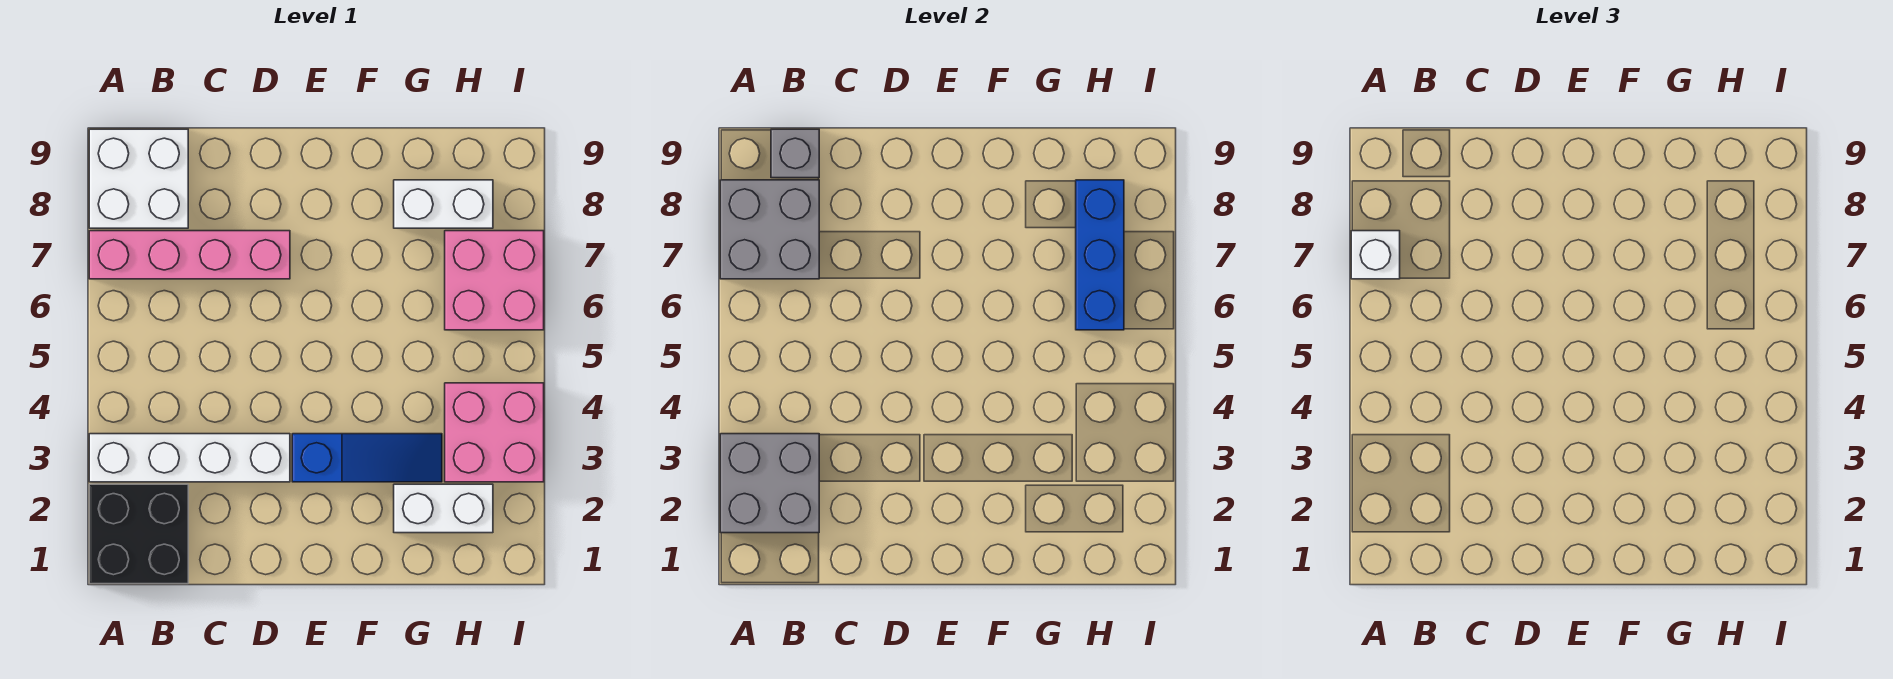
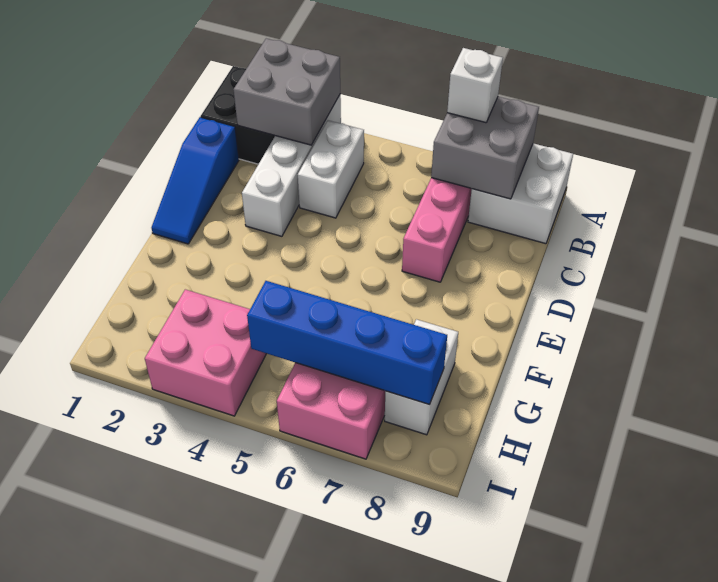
grey 1x1 brick [771,129,819,178] -> none
blue 1x3 slope [292,434,442,482] -> blue 1x3 slope moved to [152,117,239,244]
white 1x2 brick [394,484,493,533] -> white 1x2 brick moved to [298,120,364,218]
blue 1x3 brick [1076,180,1124,330] -> blue 1x4 brick [247,281,447,405]

